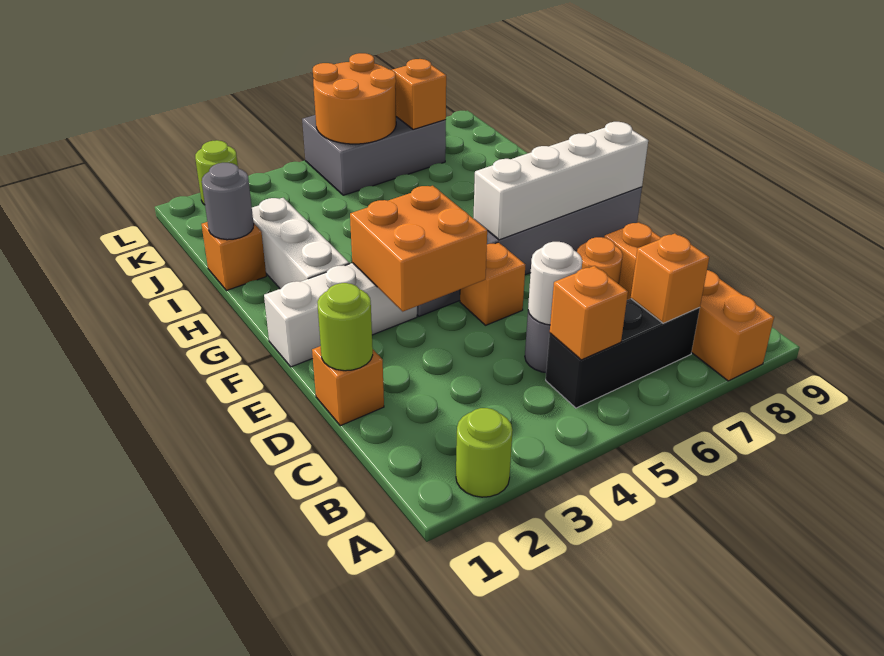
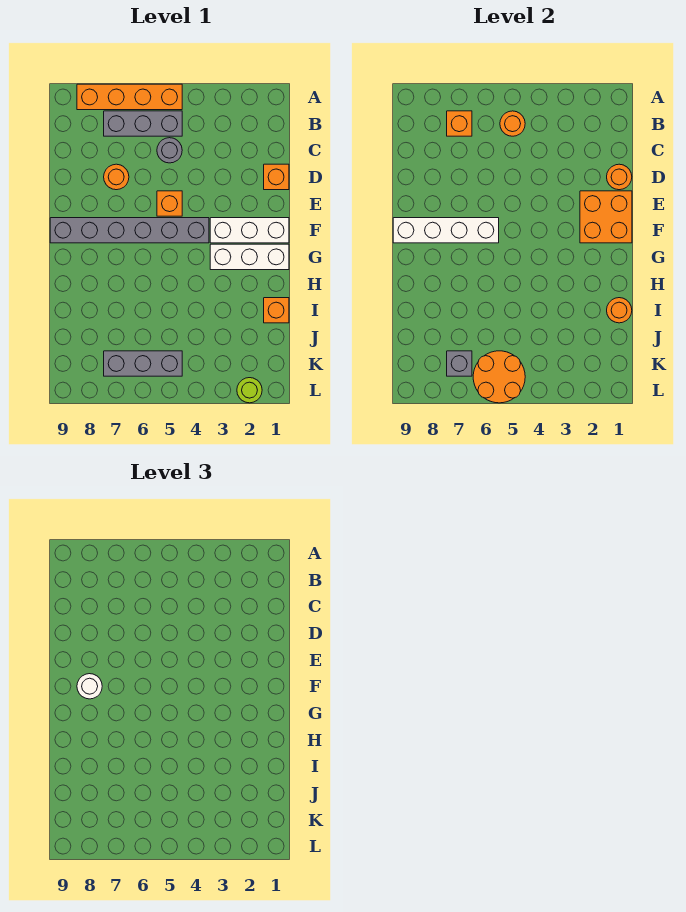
lime 1x1 round brick [456,408,513,497] -> none
orange 1x4 brick [604,222,774,381] -> orange 1x4 brick turned to [77,84,182,110]
black 1x3 brick [546,299,700,408] -> grey 1x3 brick [104,111,182,136]
orange 1x1 brick [550,266,628,360] -> orange 1x1 round brick [500,111,525,136]
white 1x1 round brick [528,242,582,325] -> white 1x1 round brick moved to [77,674,102,699]
lime 1x1 round brick [317,283,373,371] -> orange 1x1 round brick [607,164,632,190]
orange 2x2 brick [350,186,487,311] -> orange 2x2 brick moved to [580,191,632,243]
white 1x3 brick [252,198,349,289] -> white 1x3 brick turned to [210,244,289,270]
grey 1x1 round brick [202,163,254,240] -> orange 1x1 round brick [607,298,632,323]
grey 2x3 brick [302,115,446,195] -> grey 1x3 brick [104,351,182,376]
orange 1x1 brick [392,59,446,130] -> grey 1x1 brick [447,351,472,376]

